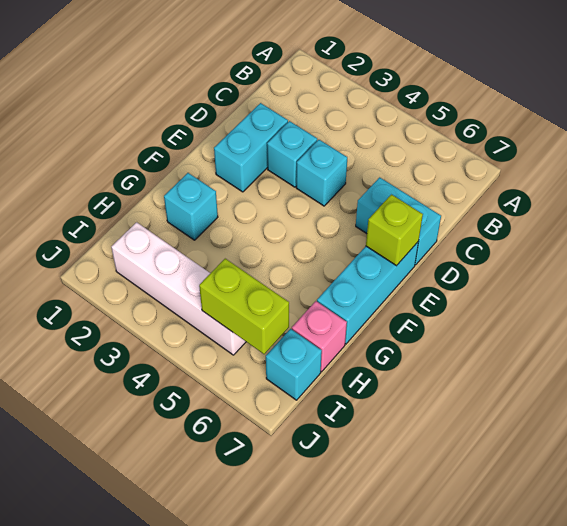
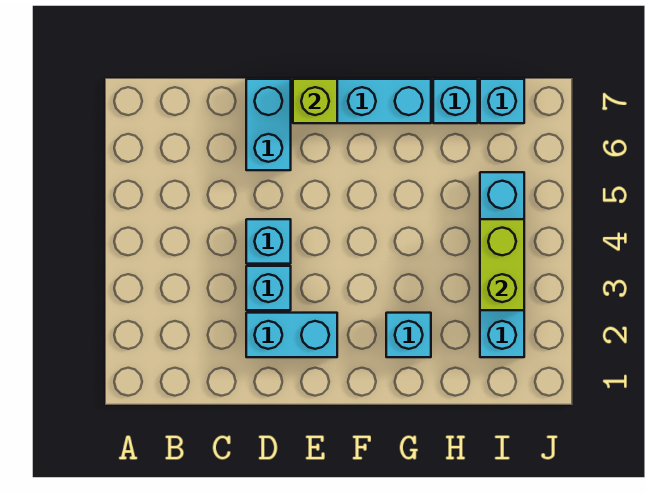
pink 1x1 brick [292,301,347,372] -> cyan 1x1 brick [433,79,478,123]
white 1x4 brick [111,222,246,355] -> cyan 1x4 brick [480,172,524,357]
lime 1x2 brick [199,259,289,354] -> lime 1x2 brick moved to [480,219,524,310]

